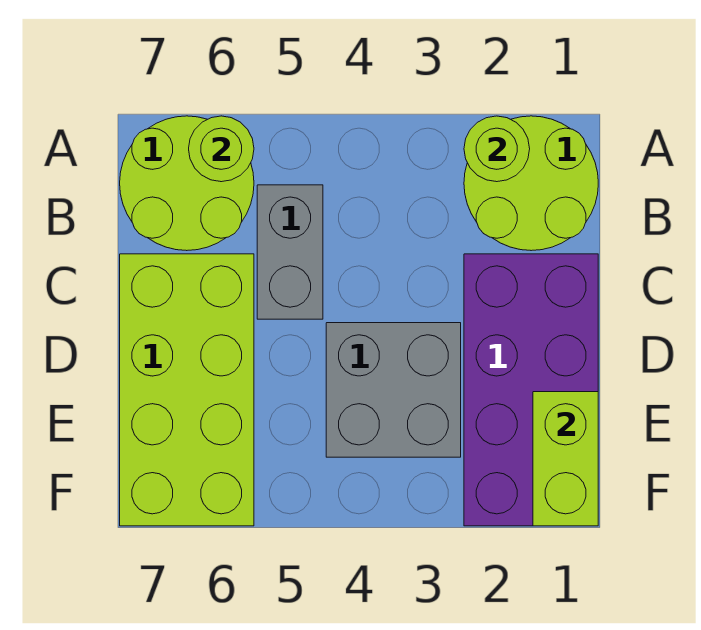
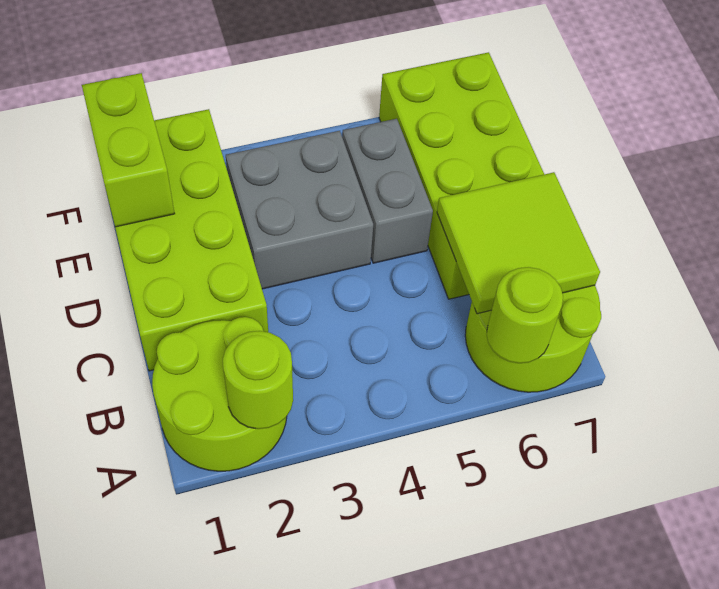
grey 1x2 brick [257,185,323,319] -> grey 1x2 brick moved to [342,119,433,263]
none -> lime 2x2 tile [437,172,600,314]
purple 2x4 brick [464,254,598,526] -> lime 2x4 brick [115,109,268,371]

